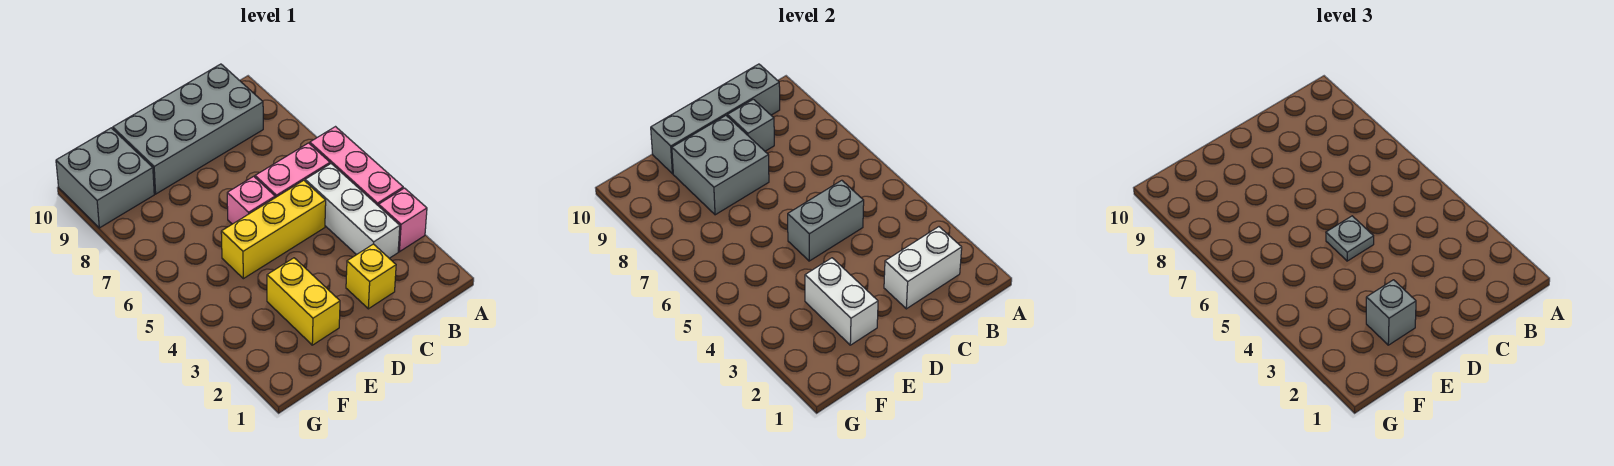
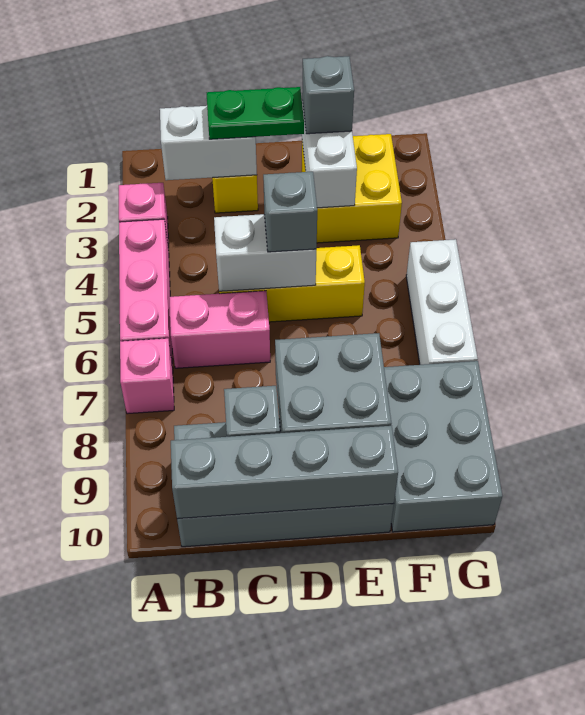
white 1x3 brick [305,164,400,258] -> white 1x3 brick moved to [406,239,478,365]
none -> green 1x2 plate [207,87,304,139]
grey 1x2 brick [788,180,864,261] -> white 1x2 brick [214,214,316,291]
grey 1x1 plate [1326,216,1374,261] -> grey 1x1 brick [263,172,317,252]
pink 1x1 brick [227,176,275,224] -> pink 1x1 brick moved to [120,338,174,414]
yellow 1x2 brick [267,258,340,345] -> yellow 2x2 brick [302,134,402,243]
grey 2x2 brick [56,128,154,228] -> grey 2x3 brick [384,361,502,532]

